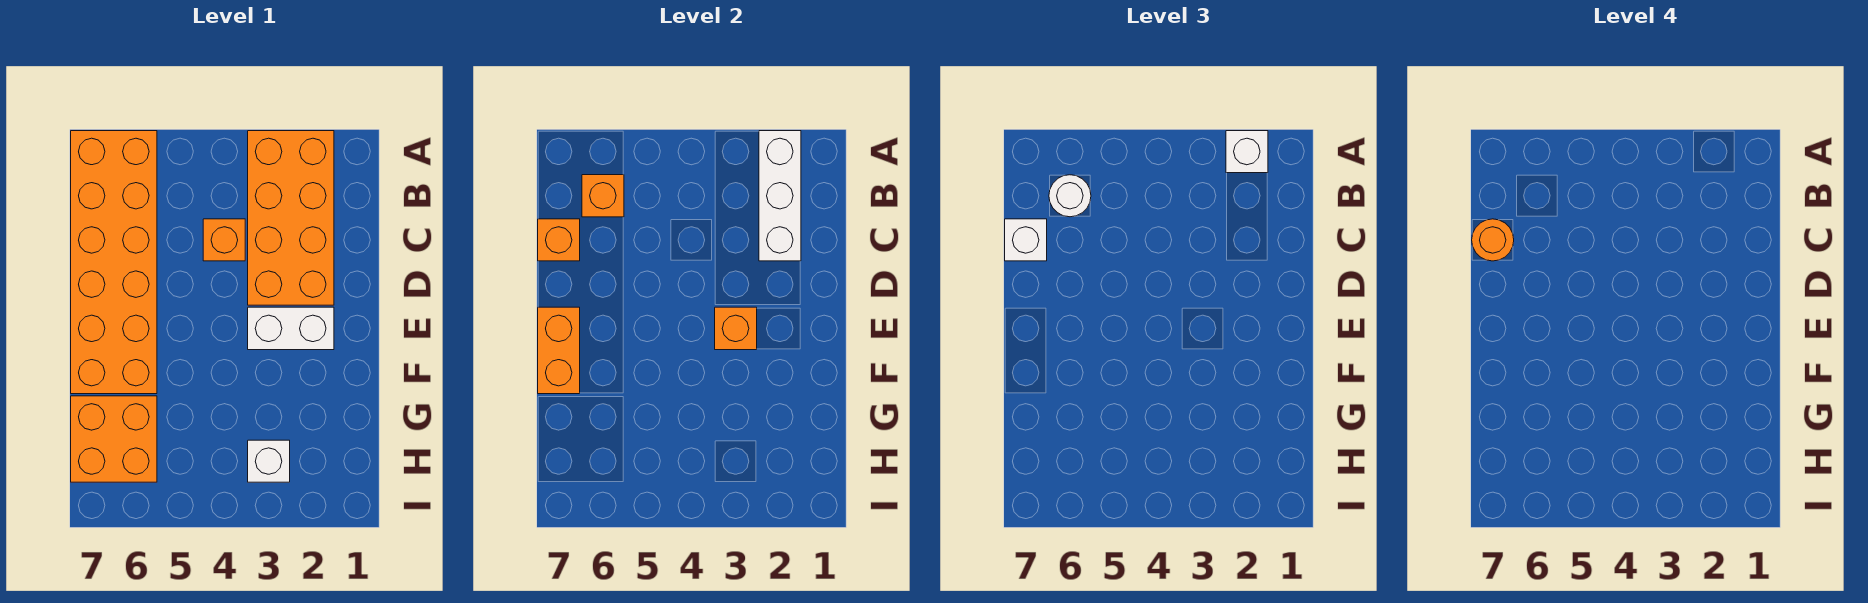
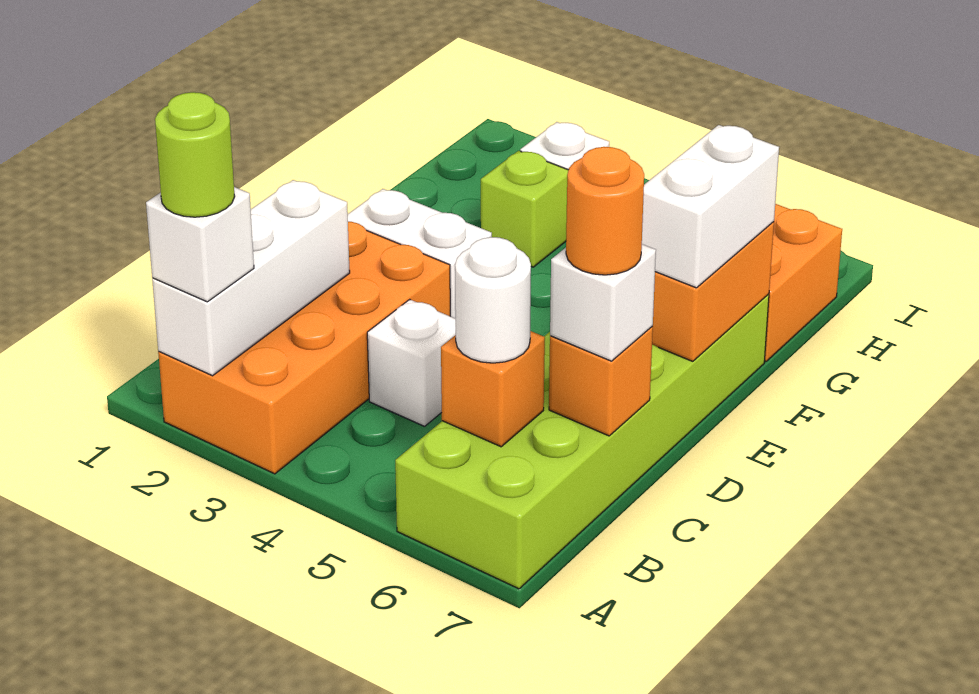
none -> lime 1x1 round brick [155,92,235,217]
orange 2x6 brick [71,131,157,394] -> lime 2x6 brick [395,294,769,589]
orange 1x1 brick [203,219,245,261] -> white 1x1 brick [367,299,456,426]
orange 1x1 brick [715,307,757,350] -> none
none -> white 1x2 brick [642,125,779,288]
none -> lime 1x1 brick [481,151,568,267]

